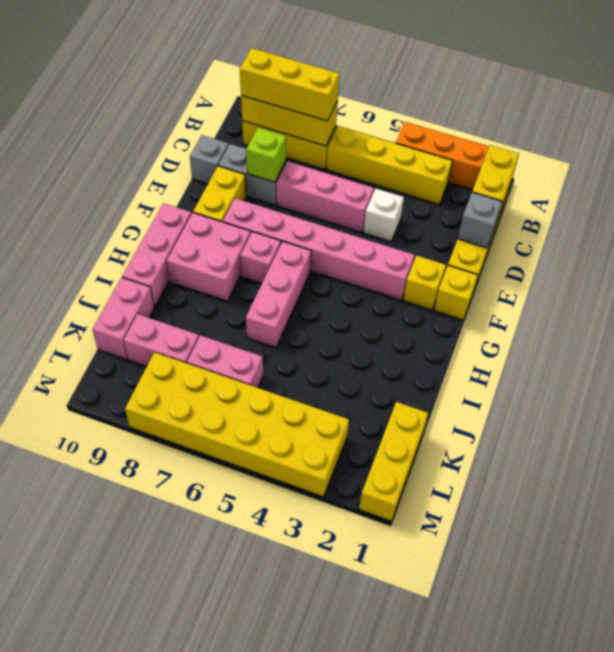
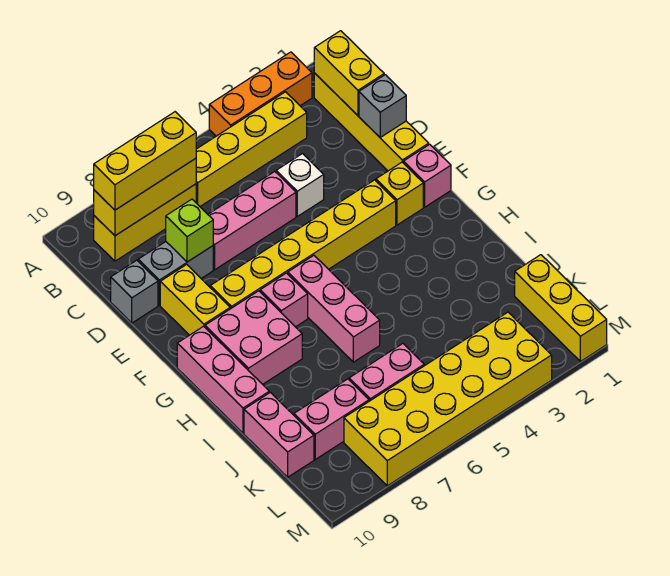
yellow 1x1 brick [434,266,478,320] -> pink 1x1 brick [403,144,451,207]
pink 1x6 brick [223,198,415,300] -> yellow 1x6 brick [210,180,396,309]

